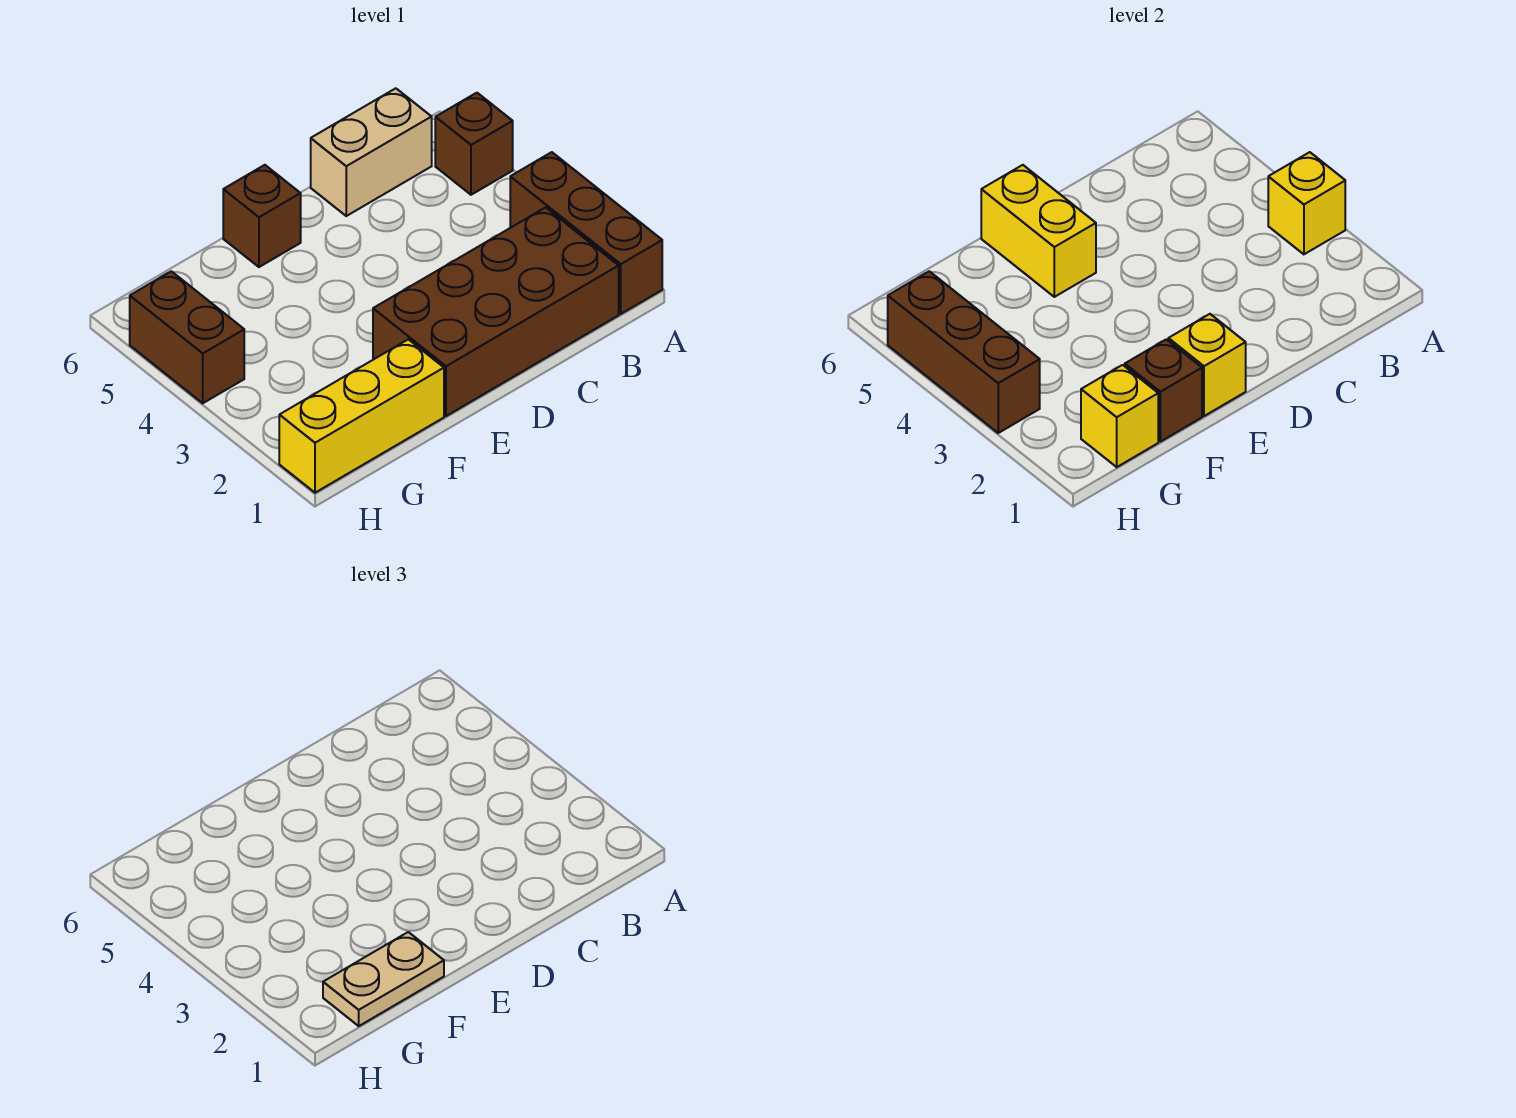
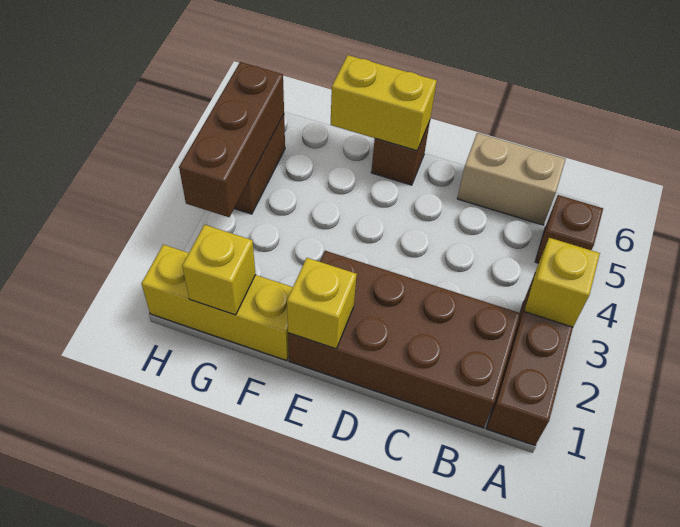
yellow 1x2 brick [981,165,1096,297] -> yellow 1x2 brick turned to [331,55,437,151]
brown 1x1 brick [1125,339,1202,442] -> none
tan 1x2 plate [323,932,444,1026] -> none

